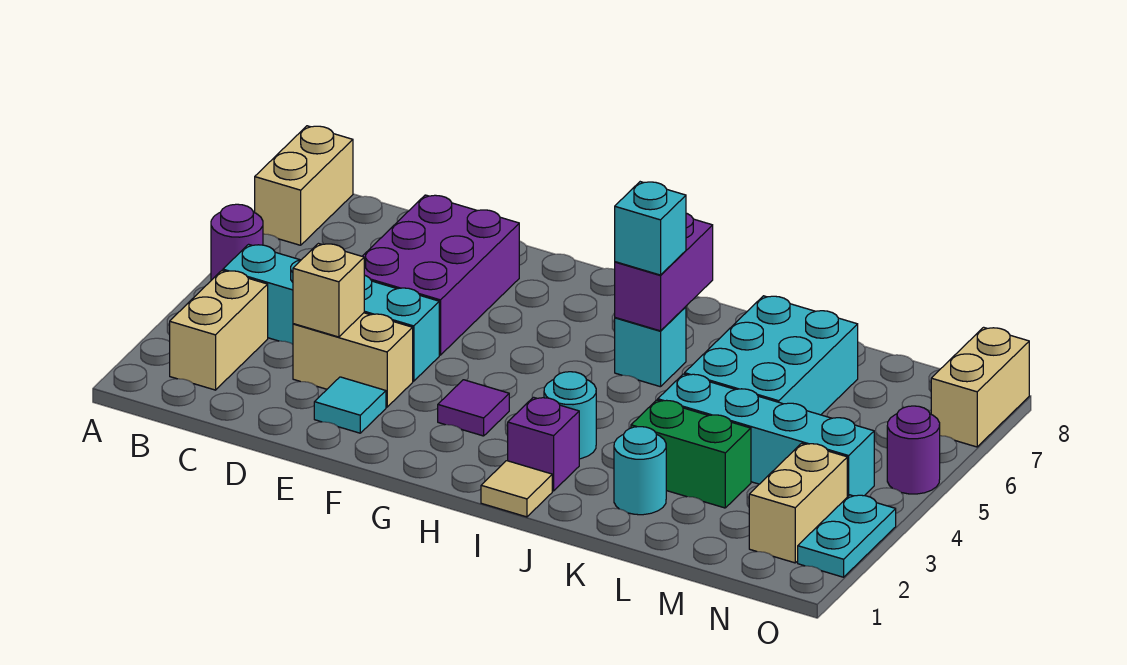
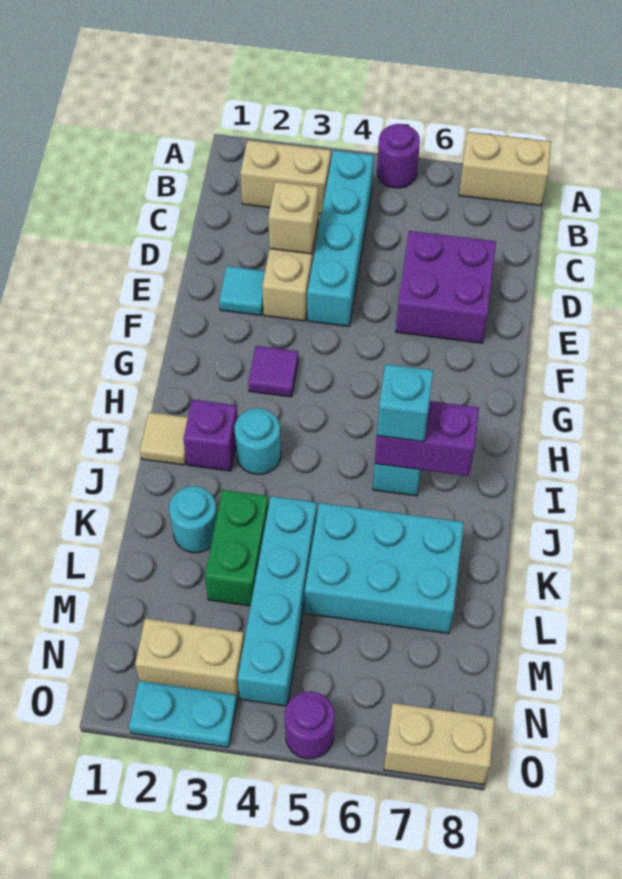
purple 2x3 brick [362,195,519,355] -> purple 2x2 brick [396,231,496,343]

